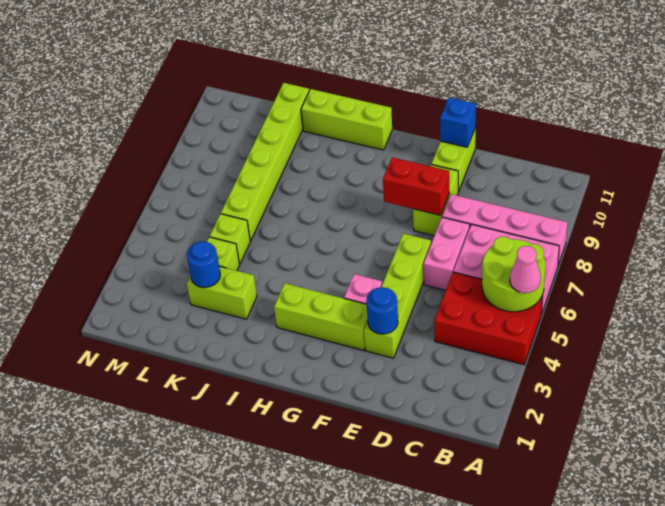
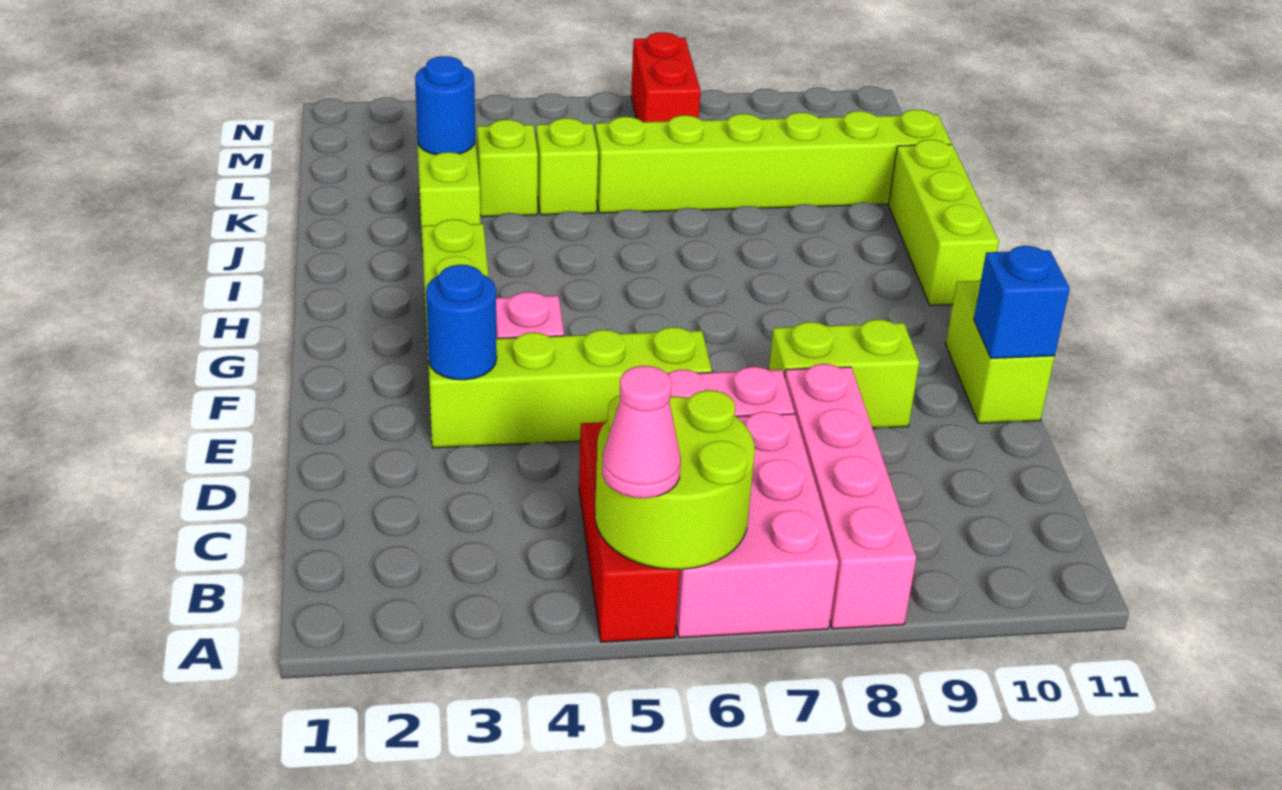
red 2x3 brick [434,272,543,365] -> red 1x3 brick [579,421,680,642]
red 1x2 brick [383,157,449,215] -> red 1x2 brick moved to [631,32,701,122]
lime 1x2 brick [431,128,476,192] -> lime 1x2 brick turned to [946,279,1055,423]

